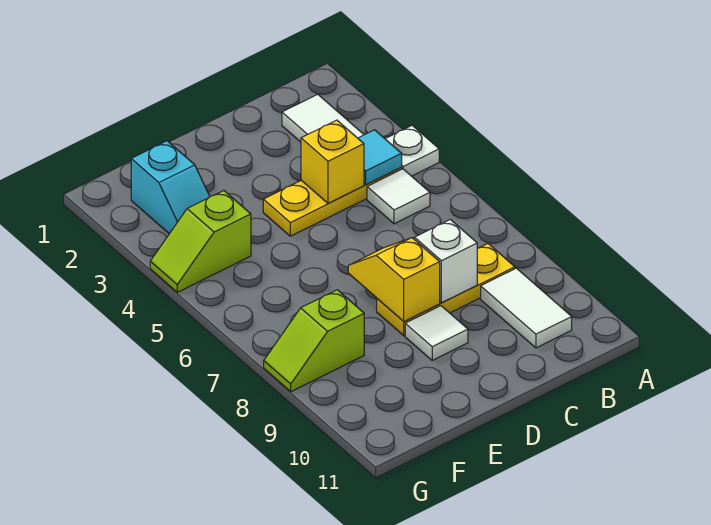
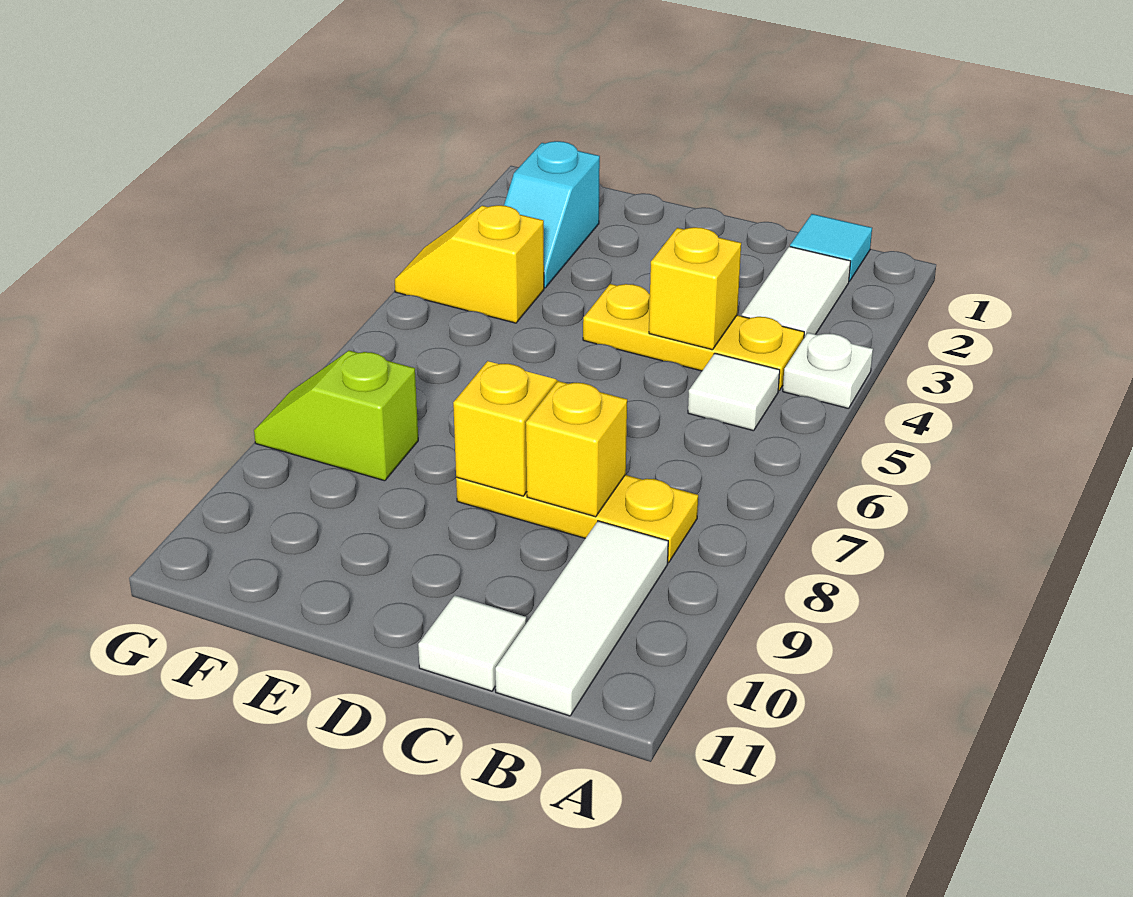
cyan 1x1 tile [358,130,402,185] -> cyan 1x1 tile moved to [790,214,872,281]
white 1x2 tile [481,268,572,348] -> white 1x3 tile [495,521,668,716]
white 1x1 brick [414,220,477,303] -> yellow 1x1 brick [526,381,627,517]
white 1x1 tile [405,306,468,360] -> white 1x1 tile moved to [418,595,526,691]
lime 1x2 slope [150,191,251,292] -> yellow 1x2 slope [395,205,544,323]

